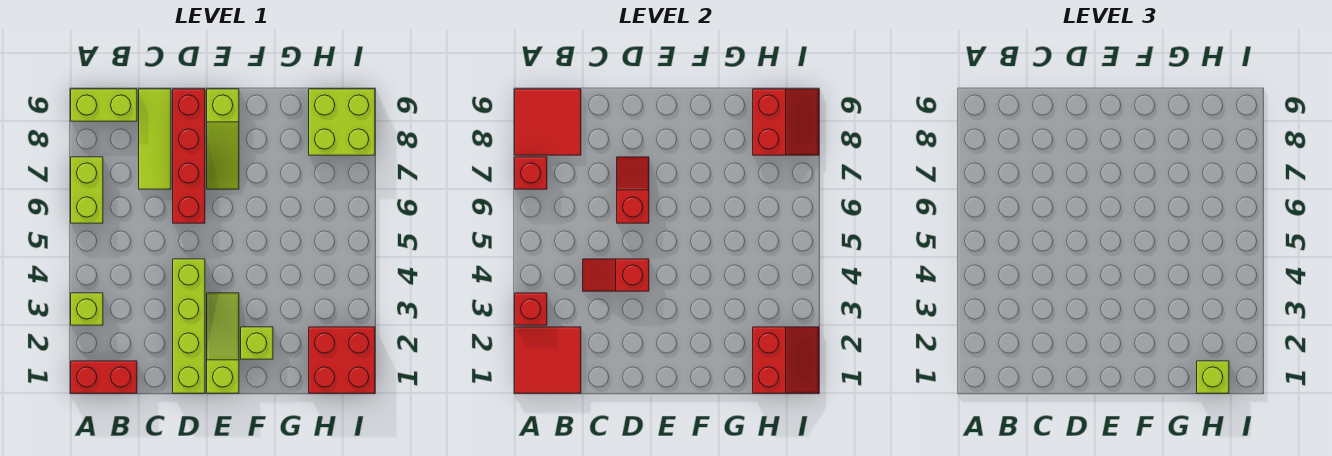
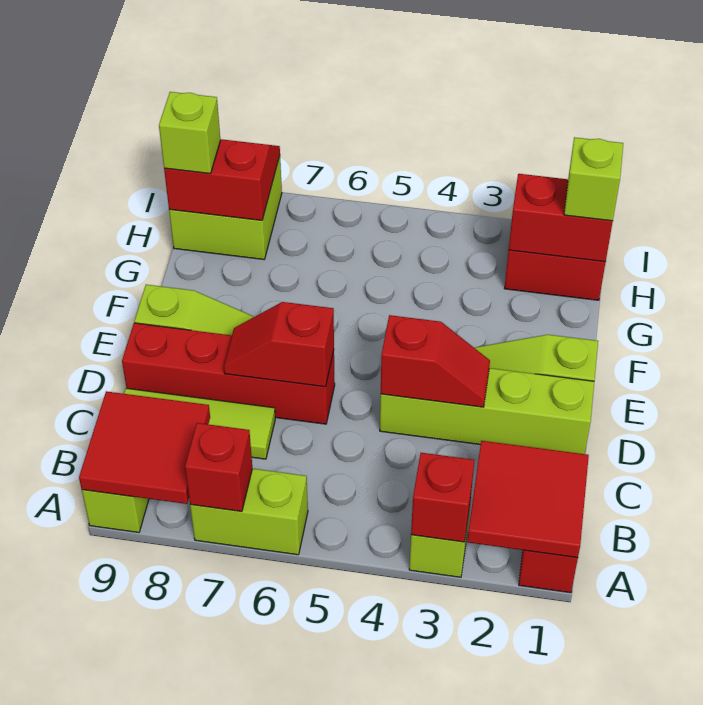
red 1x2 slope [583,259,649,291] -> red 1x2 slope turned to [381,315,490,407]
lime 1x1 brick [241,327,273,359] -> lime 1x1 brick moved to [159,92,220,173]

